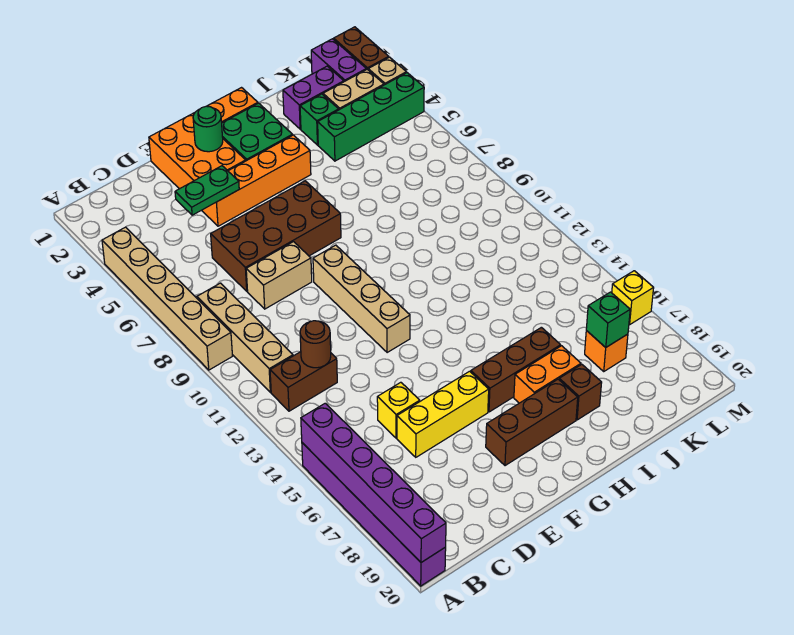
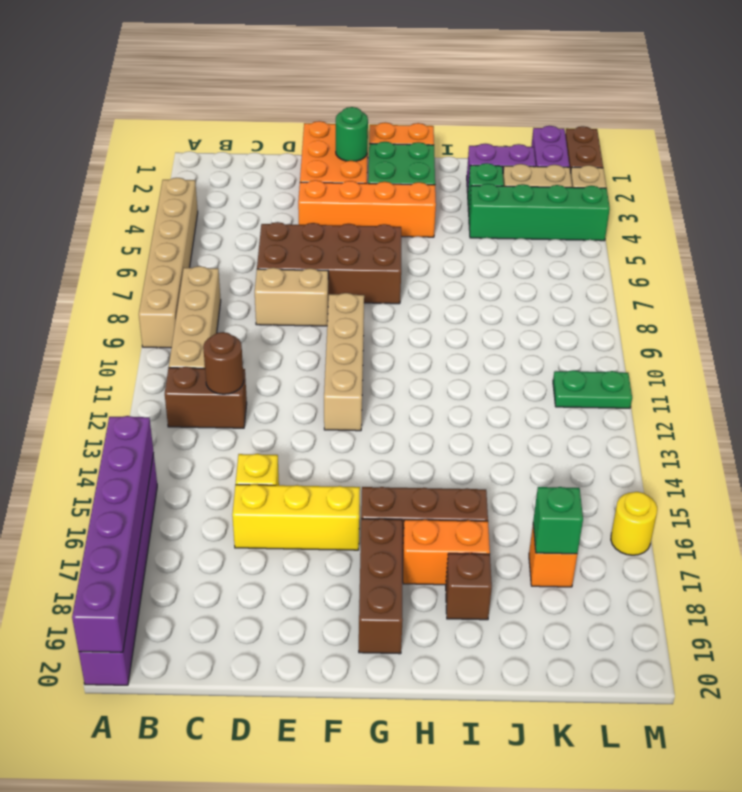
green 1x2 plate [175,166,239,215] -> green 1x2 plate moved to [553,370,632,408]
brown 1x3 brick [486,379,578,466] -> brown 1x3 brick turned to [359,519,403,654]
yellow 1x1 brick [612,271,654,325] -> yellow 1x1 round brick [611,492,657,555]

